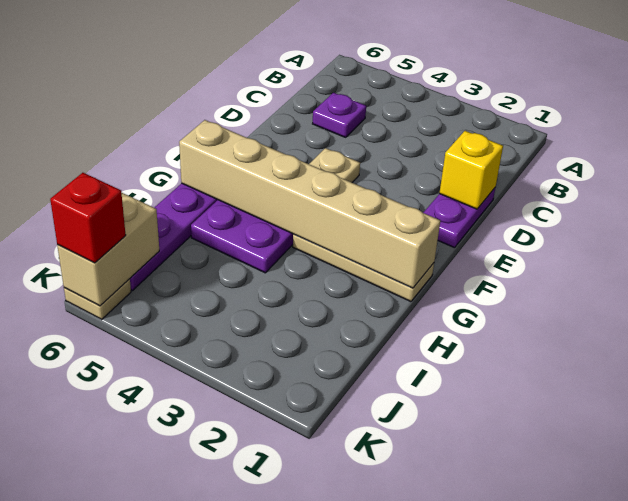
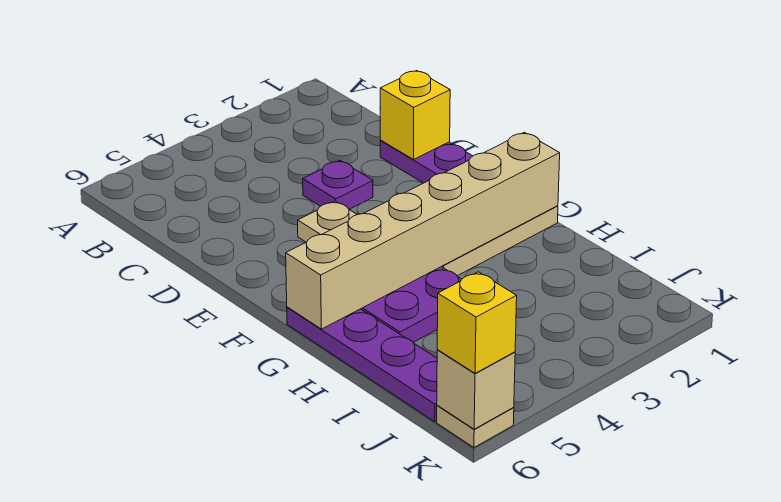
purple 1x1 plate [313,93,366,137] -> purple 1x1 plate moved to [303,160,373,209]
tan 1x2 brick [57,192,159,306] -> tan 1x1 brick [437,350,515,429]
red 1x1 brick [50,173,126,263] -> yellow 1x1 brick [437,272,517,373]

